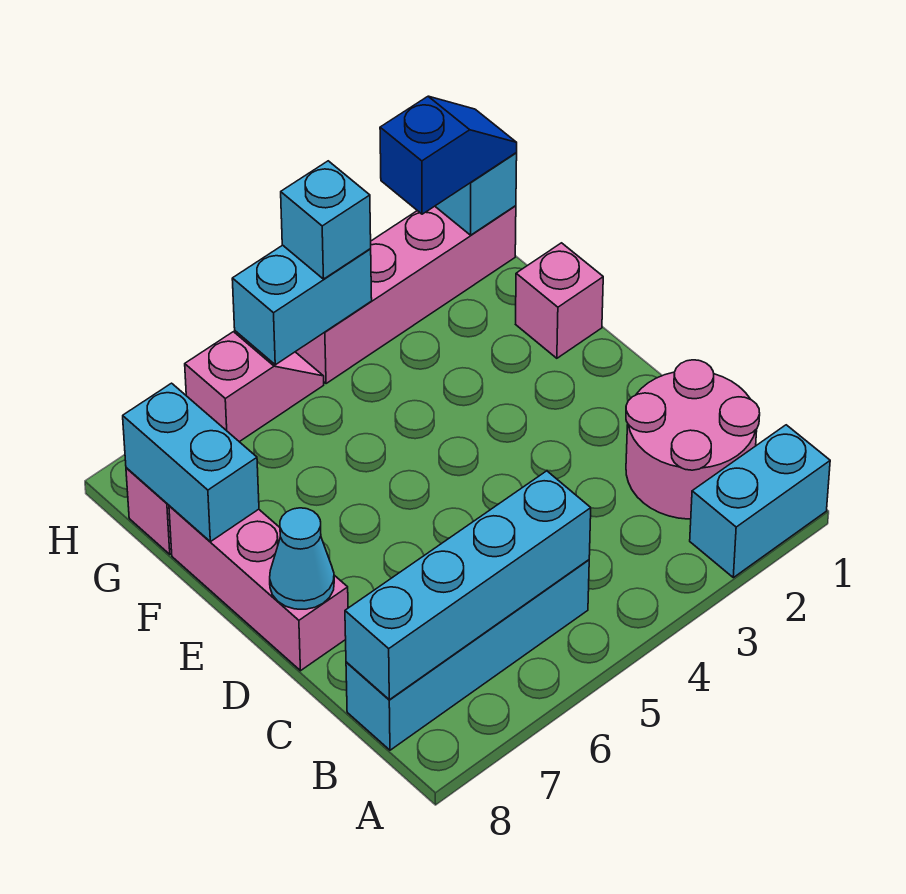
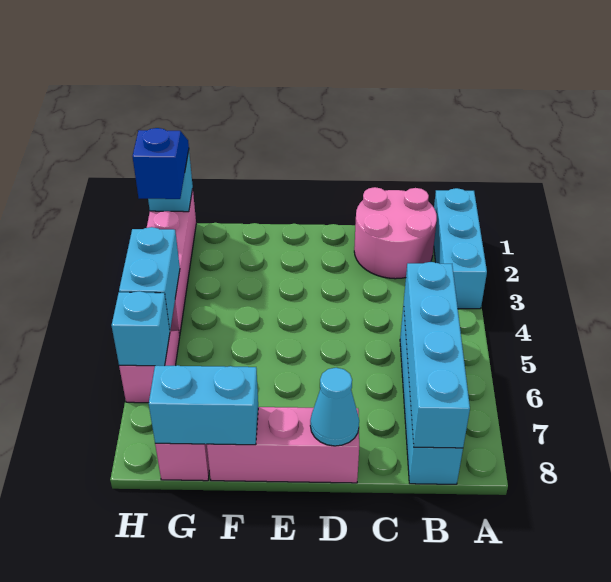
cyan 1x2 brick [690,425,830,578] -> cyan 1x3 brick [434,188,487,309]
pink 1x1 brick [516,243,603,358] -> none
cyan 1x1 brick [281,161,371,279] -> cyan 1x1 brick moved to [112,291,170,366]

